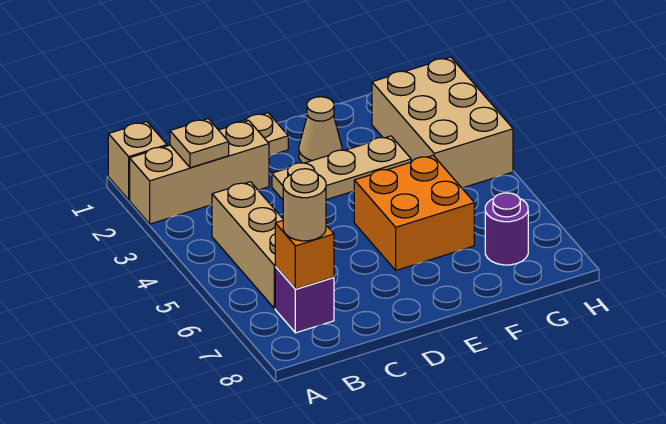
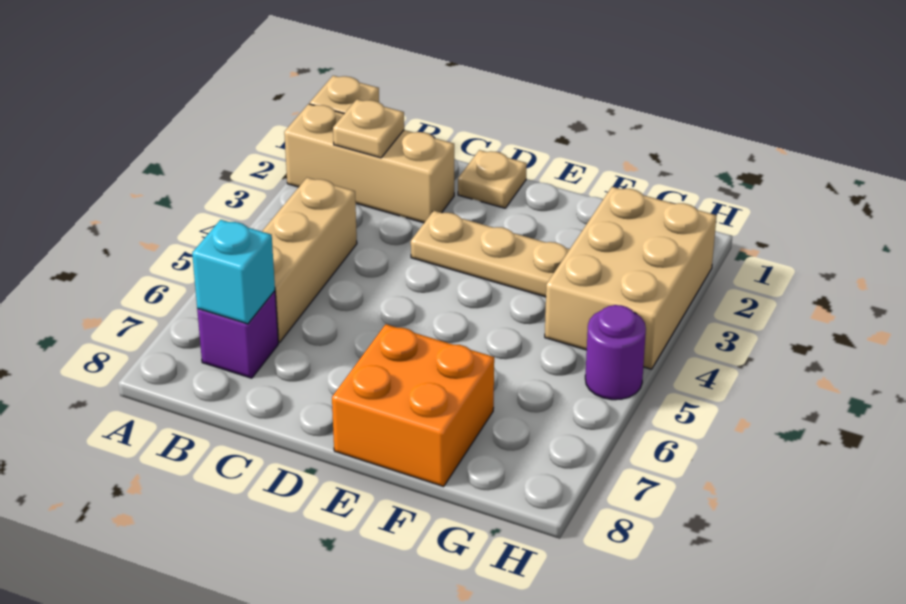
orange 1x1 brick [275,221,334,289] -> cyan 1x1 brick [192,220,275,324]
tan 1x1 round brick [283,169,326,241] -> none
tan 1x1 cone [299,97,342,163] -> none
orange 2x2 brick [354,156,474,270] -> orange 2x2 brick moved to [332,324,494,487]
purple 1x1 round brick [485,193,528,265] -> purple 1x1 round brick moved to [585,305,646,400]

